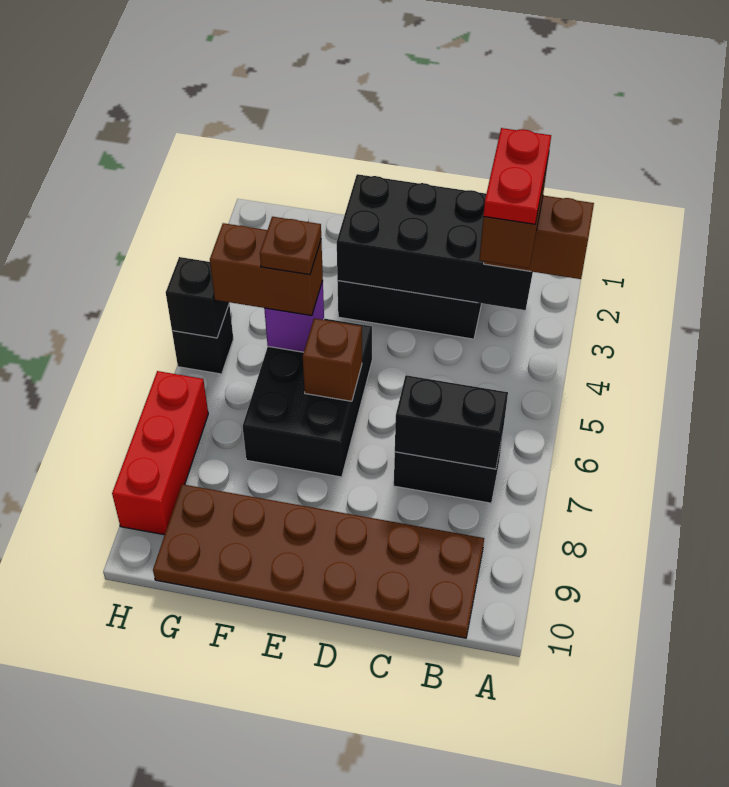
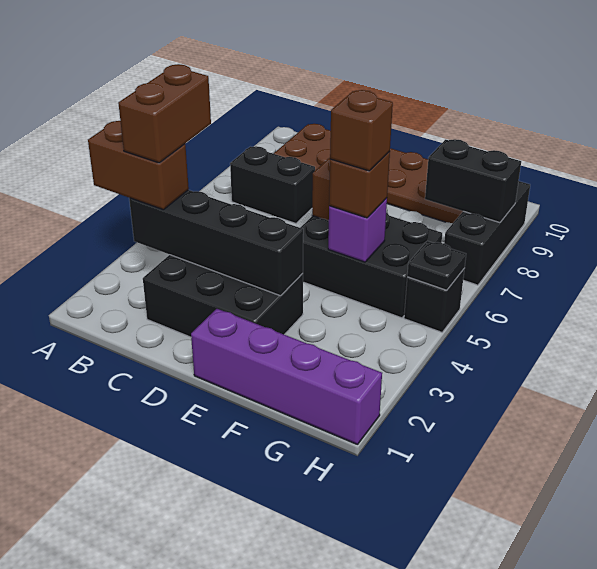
black 2x4 brick [337,174,533,310] -> black 1x4 brick [129,190,303,296]
red 1x2 plate [483,128,551,224] -> none
black 1x2 brick [395,375,508,469] -> black 1x2 brick moved to [425,139,521,223]
none -> purple 1x4 brick [191,309,382,445]
black 2x3 brick [243,319,372,477] -> black 2x3 brick turned to [300,213,442,318]
brown 1x2 brick [210,223,323,316] -> brown 1x1 brick [329,151,390,218]
brown 1x1 plate [260,217,321,275] -> brown 1x1 brick [330,90,393,171]
black 1x1 brick [166,257,229,338] -> black 1x1 plate [407,241,466,290]
red 1x3 brick [112,371,208,535] -> black 1x3 brick [444,181,530,285]

